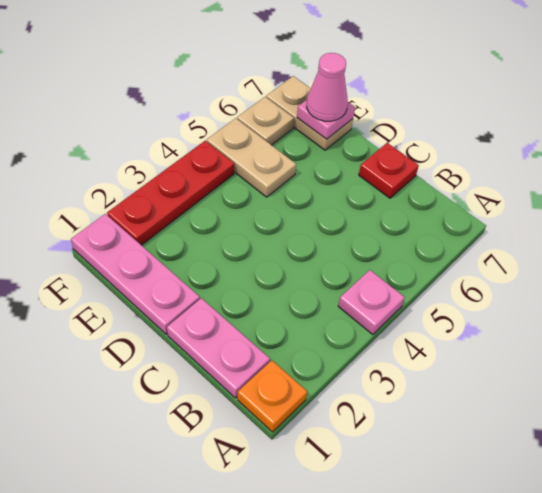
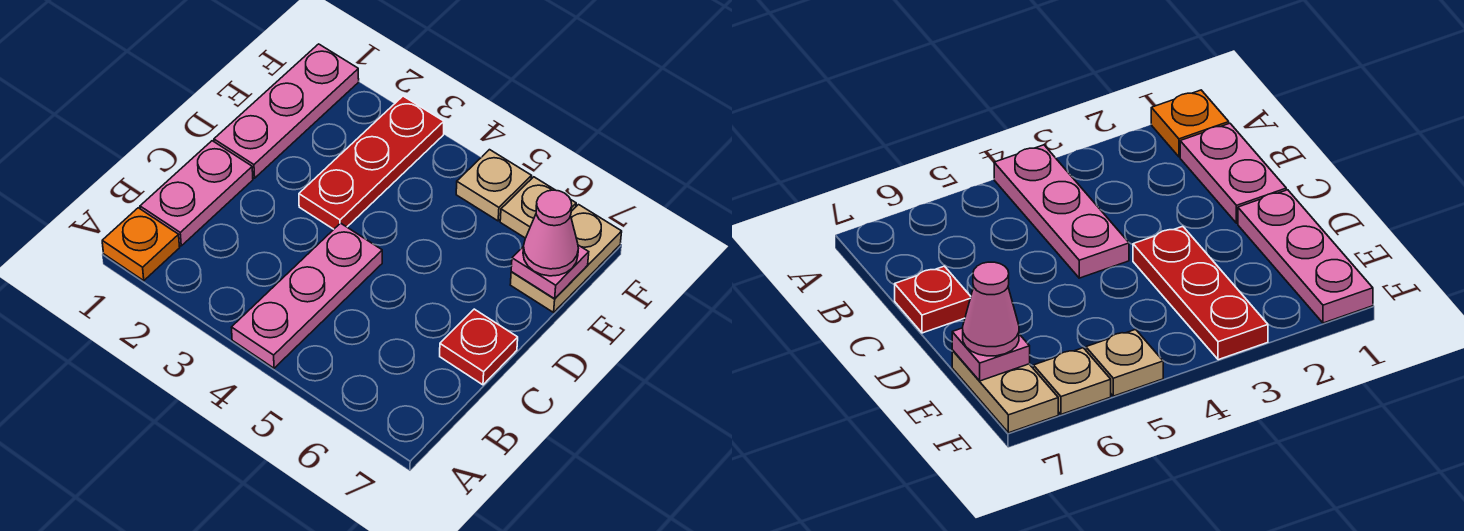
pink 1x1 plate [338,270,405,335] -> pink 1x3 plate [231,223,382,368]
tan 1x2 plate [207,118,296,197] -> tan 1x1 plate [456,150,532,221]
red 1x3 plate [107,141,234,245] -> red 1x3 plate turned to [299,96,444,229]

